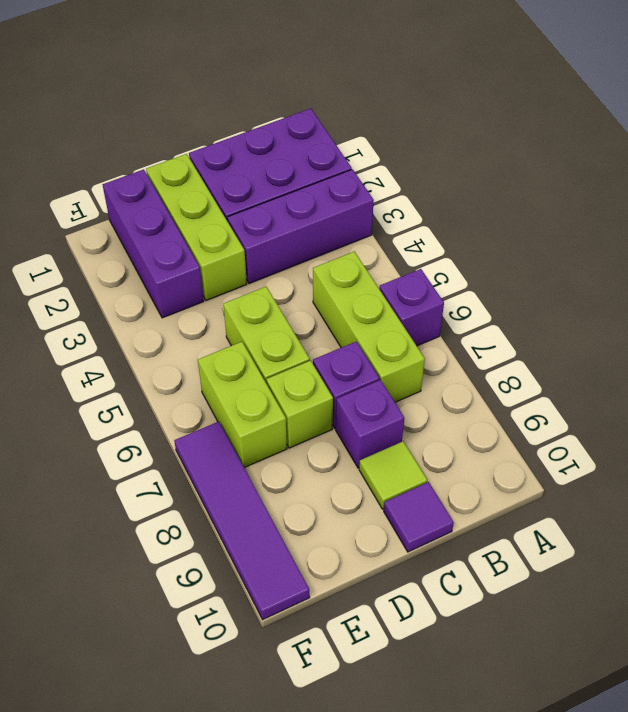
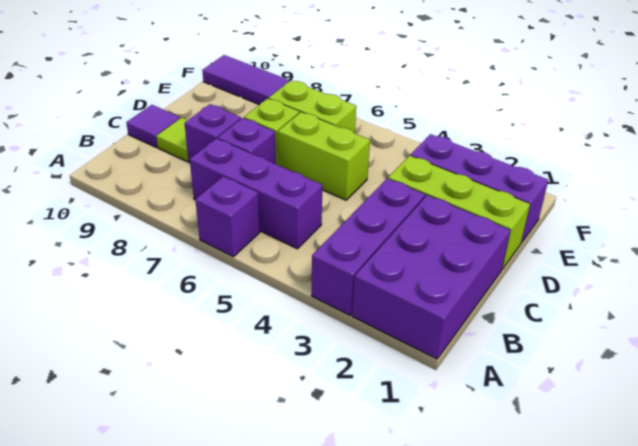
lime 1x3 brick [313,252,425,402] -> purple 1x3 brick [190,138,322,249]

